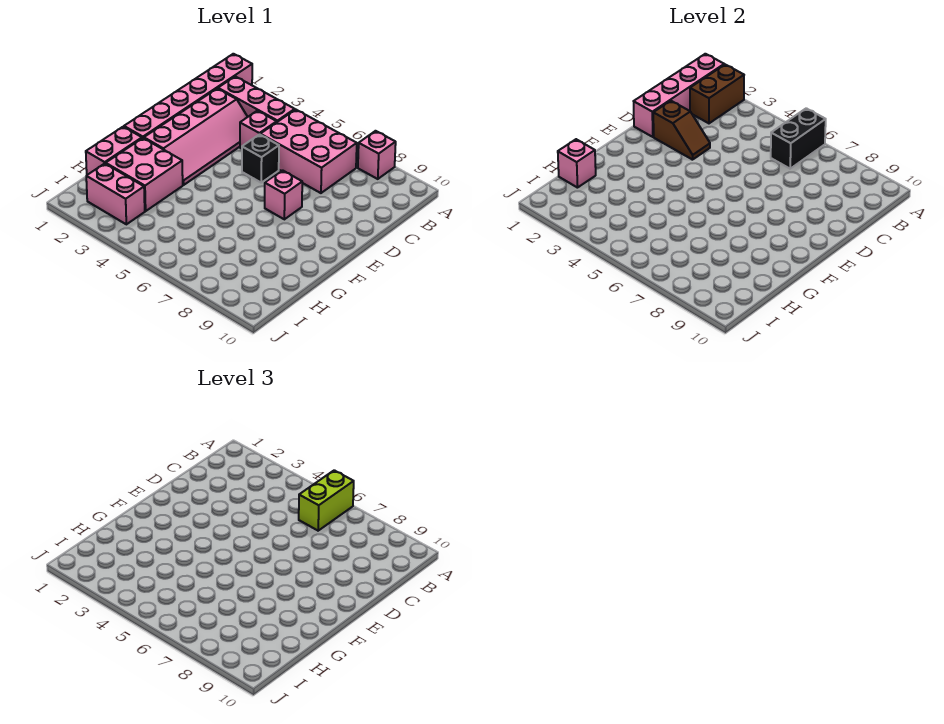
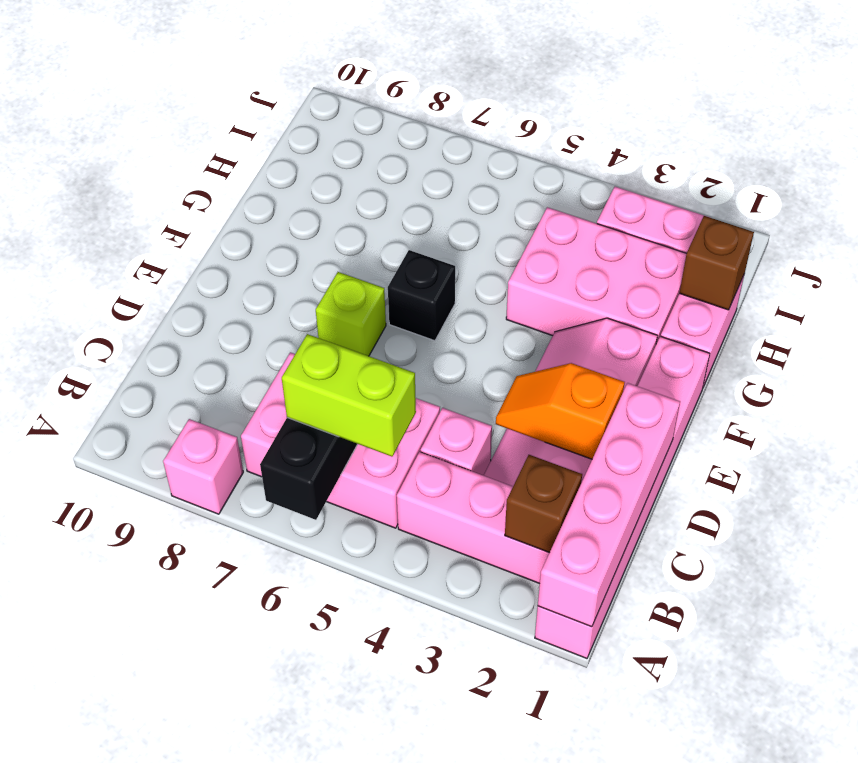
brown 1x2 brick [690,65,744,123] -> brown 1x1 brick [505,455,582,553]
lime 1x2 brick [299,470,354,531] -> lime 1x2 brick turned to [282,334,416,457]
brown 1x2 slope [653,101,710,160] -> orange 1x2 slope [496,363,625,459]
black 1x1 brick [242,134,279,183] -> black 1x1 brick moved to [388,250,455,341]
pink 1x1 brick [265,170,302,219] -> lime 1x1 brick [316,272,386,356]
pink 2x2 brick [106,138,183,211] -> pink 2x3 brick [506,207,687,344]
pink 1x1 brick [558,139,596,188] -> brown 1x1 brick [680,216,754,310]

